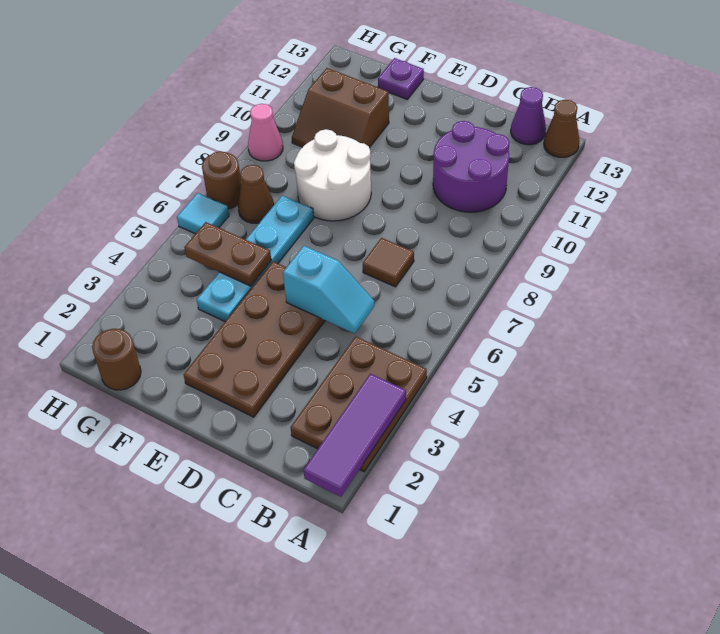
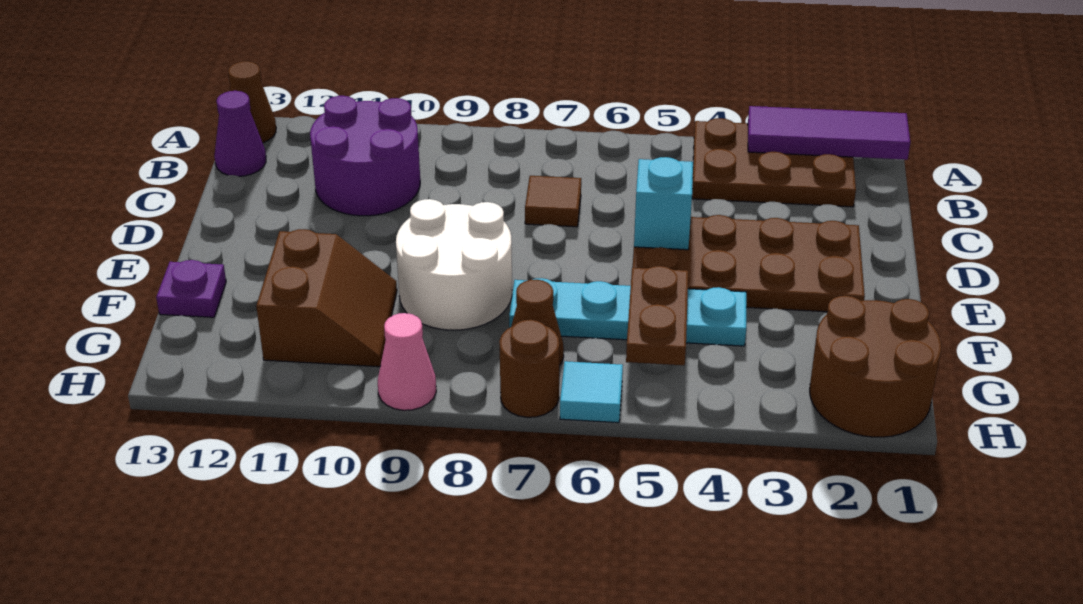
brown 1x1 round brick [92,329,141,390] -> brown 2x2 round brick [810,296,941,437]

